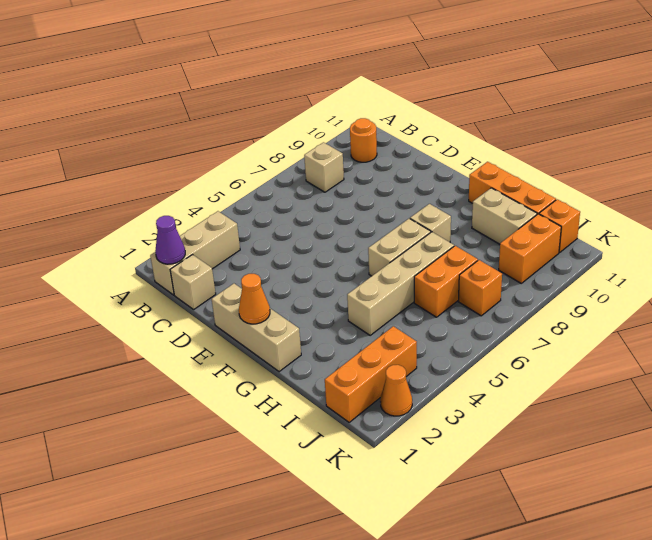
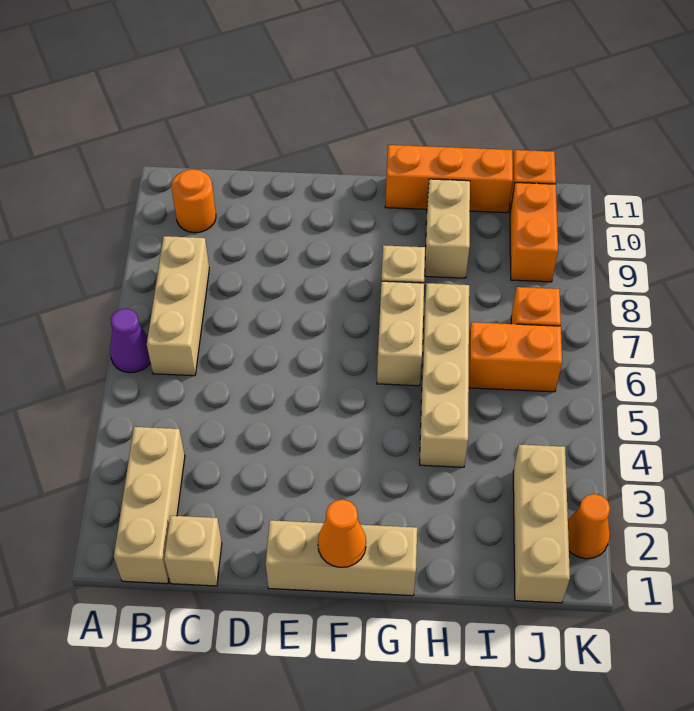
purple 1x1 cone [155,216,185,264] -> purple 1x1 cone moved to [110,309,150,373]
tan 1x1 brick [304,142,344,192] -> tan 1x3 brick [147,236,209,376]
tan 1x2 brick [472,188,537,244] -> tan 1x2 brick turned to [425,179,470,278]
orange 1x2 brick [414,246,478,317] -> orange 1x2 brick turned to [469,322,562,392]
orange 1x3 brick [325,326,417,422] -> tan 1x3 brick [513,444,570,603]

